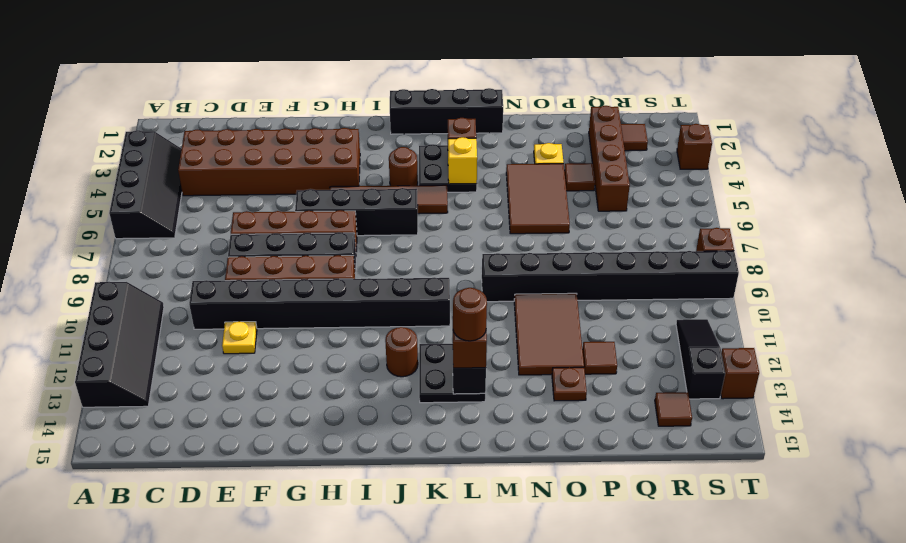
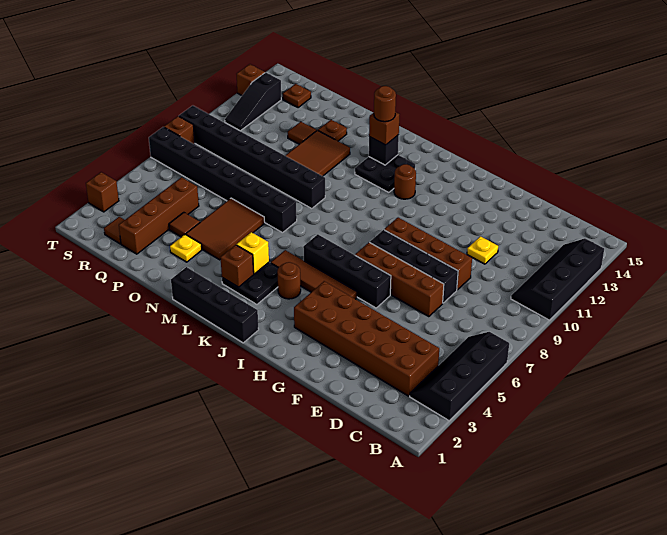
black 1x8 brick [189,277,450,329] -> black 1x8 brick moved to [149,127,297,233]
brown 1x1 tile [655,392,692,426] -> brown 1x1 plate [283,84,311,108]

